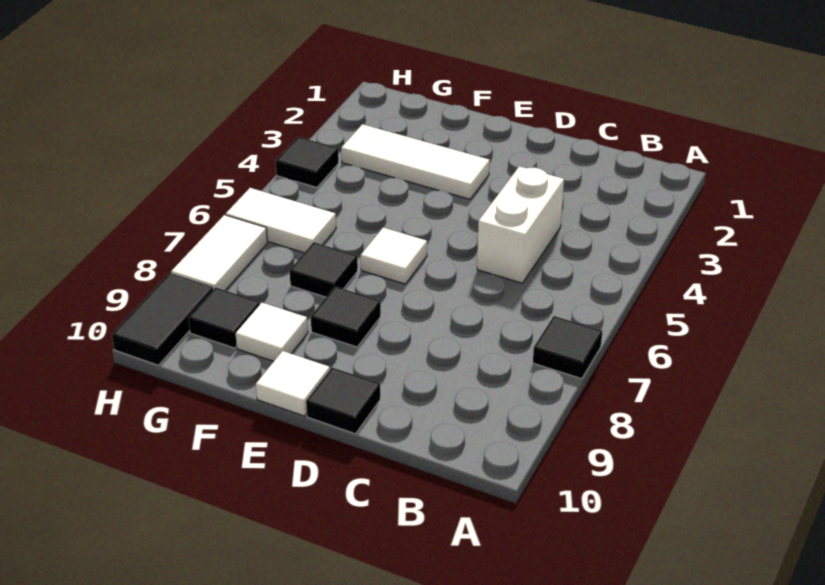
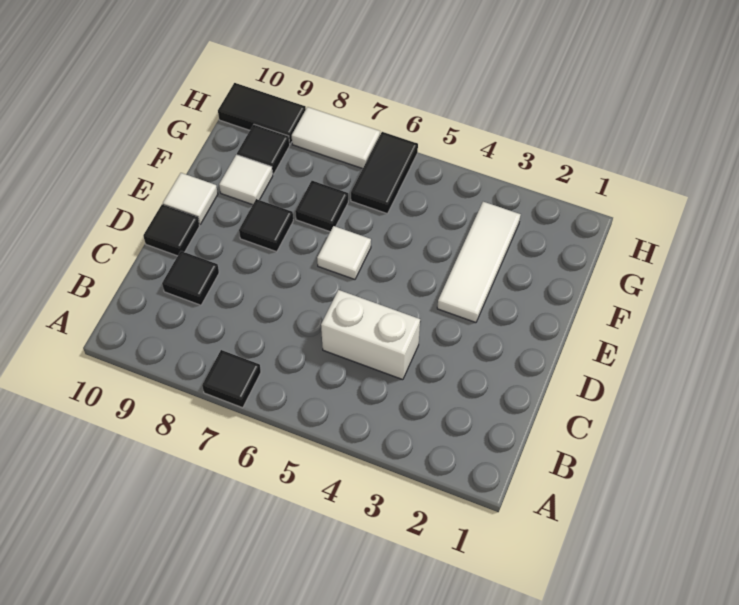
white 1x2 tile [226,188,336,253] -> black 1x2 tile [351,132,418,214]
black 1x1 tile [276,137,339,187] -> black 1x1 tile moved to [162,251,219,305]

